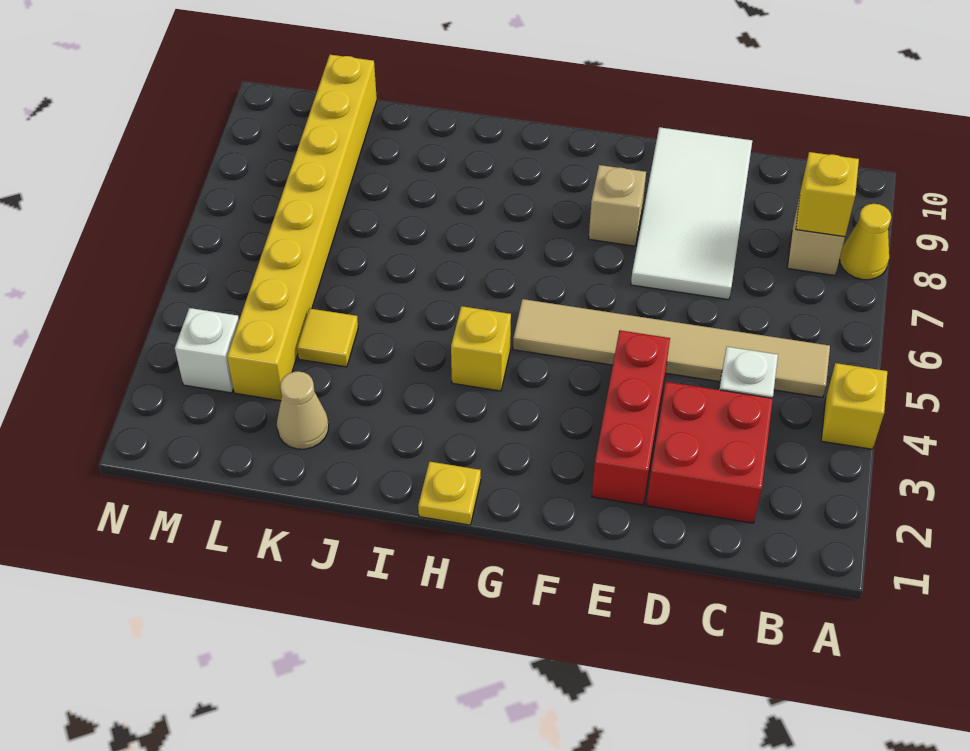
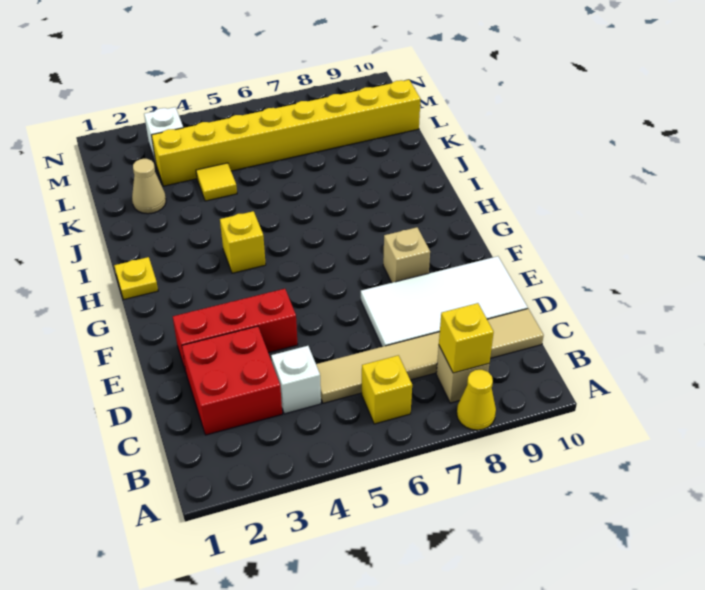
yellow 1x1 brick [821,363,887,449] -> yellow 1x1 brick moved to [362,355,412,424]
tan 1x6 tile [513,299,830,397] -> tan 1x6 tile turned to [316,309,544,403]

